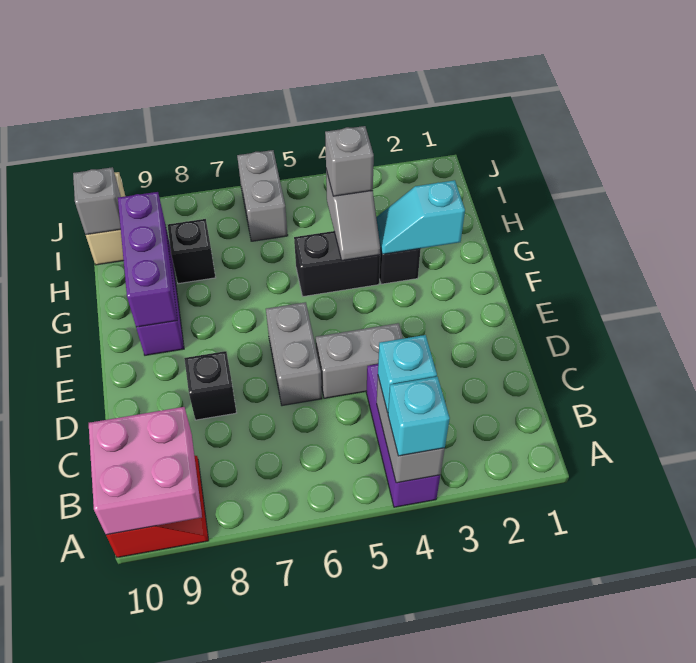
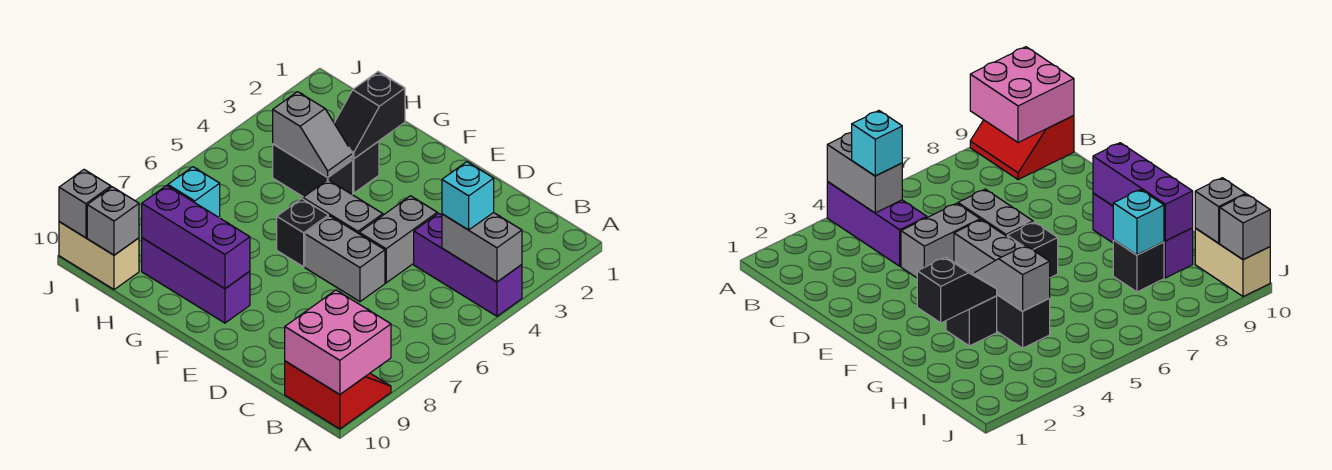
cyan 1x1 brick [388,377,450,456] -> cyan 1x1 brick moved to [168,167,220,217]
black 1x1 brick [184,351,236,420] -> black 1x1 brick moved to [277,199,328,267]
cyan 1x2 slope [376,180,465,254] -> black 1x2 slope [334,72,405,159]
black 1x2 brick [294,231,380,296] -> black 1x2 brick turned to [273,144,353,197]
grey 1x1 brick [325,126,374,196] -> grey 1x1 brick moved to [59,170,111,238]
grey 1x2 brick [237,150,288,241] -> grey 1x2 brick moved to [303,180,383,234]

